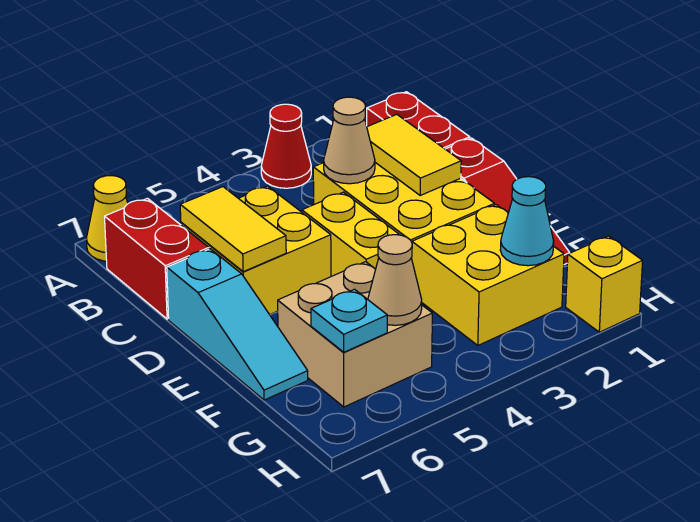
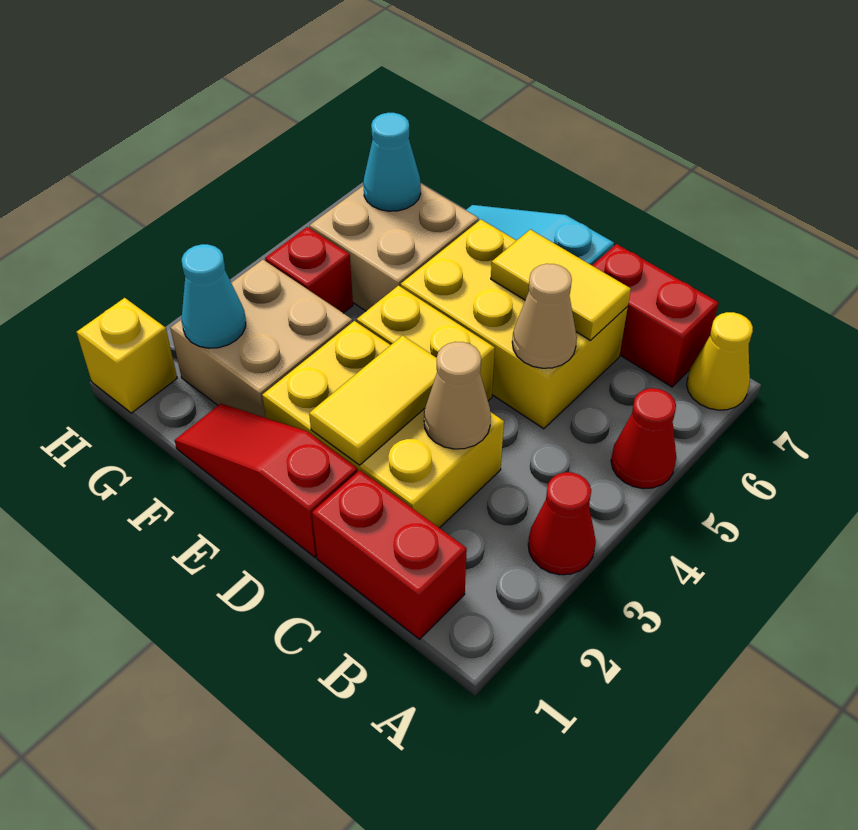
none -> red 1x1 cone [611,388,676,489]
yellow 1x2 tile [367,114,461,195] -> yellow 1x2 tile turned to [309,335,437,465]
yellow 2x2 brick [181,186,331,315] -> yellow 2x3 brick [401,220,628,429]
yellow 2x2 brick [412,205,564,345] -> tan 2x2 brick [170,260,352,418]
none -> red 1x1 brick [265,227,353,313]
tan 1x1 cone [368,235,422,325] -> tan 1x1 cone moved to [512,264,577,368]
cyan 1x1 plate [311,289,387,352] -> cyan 1x1 cone [363,113,421,211]

